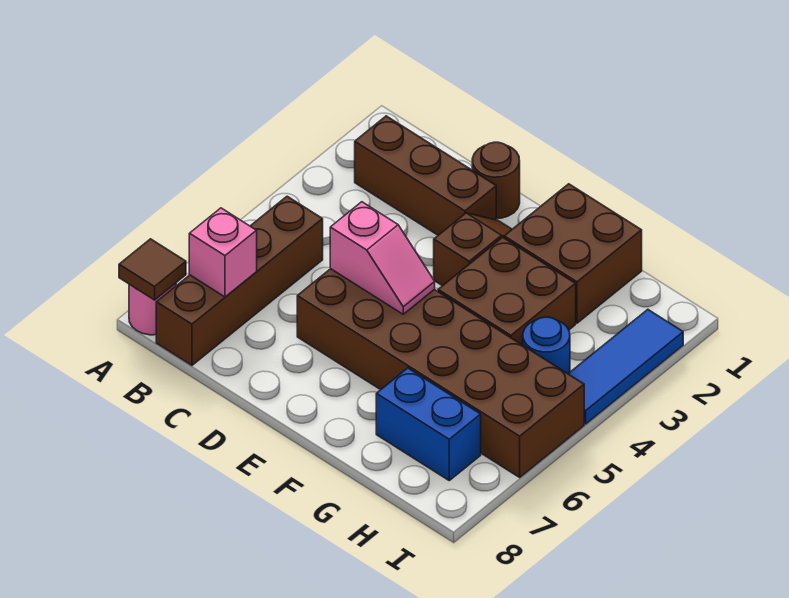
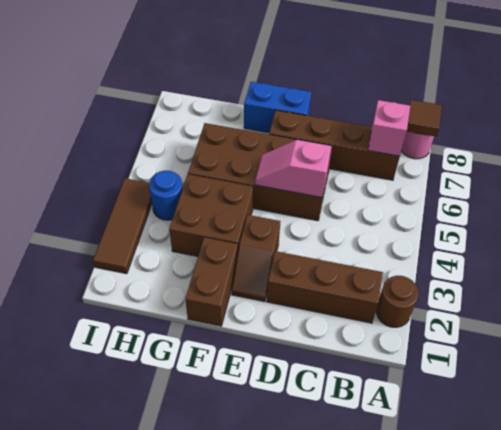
brown 1x4 brick [156,196,323,365] -> brown 1x4 brick turned to [269,110,400,180]
brown 1x1 round brick [472,142,520,219] -> brown 1x1 round brick moved to [376,276,419,327]
brown 2x6 brick [297,269,584,477] -> brown 2x4 brick [188,123,333,221]
brown 2x2 brick [504,184,642,323] -> brown 1x2 brick [185,237,238,326]
blue 1x2 brick [376,368,481,480] -> blue 1x2 brick moved to [244,82,311,133]
blue 1x3 tile [568,309,683,424] -> brown 1x3 tile [93,178,152,274]

